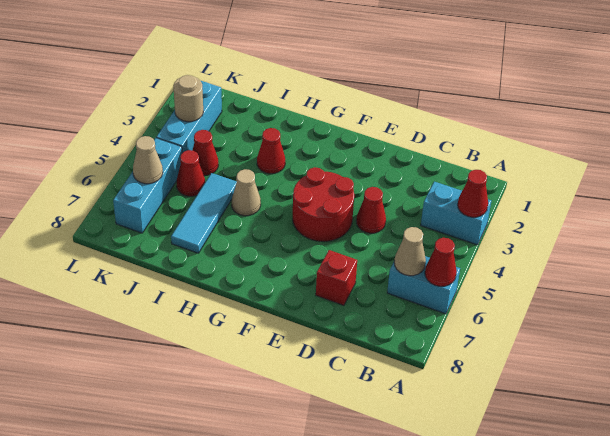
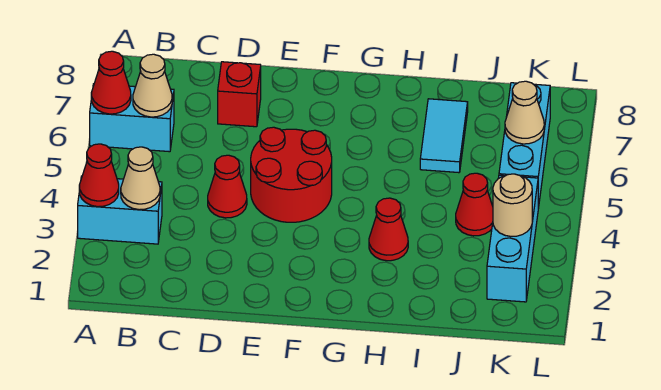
tan 1x1 cone [232,169,261,216] -> tan 1x1 cone moved to [121,147,160,210]
cyan 1x3 tile [171,173,237,253] -> cyan 1x2 tile [420,99,468,173]
red 1x1 cone [177,150,205,196] -> none

